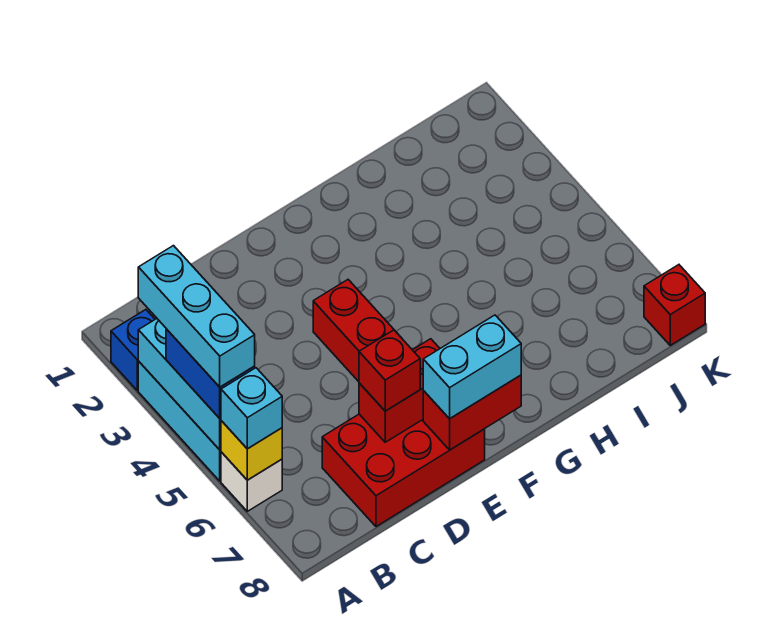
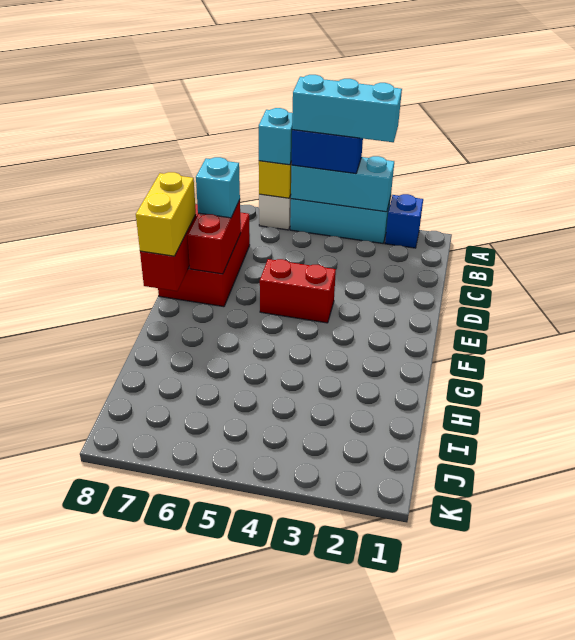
red 1x1 brick [359,330,420,411] -> cyan 1x1 brick [196,157,240,218]
cyan 1x2 brick [423,315,521,419] -> yellow 1x2 brick [136,172,196,256]
red 1x1 brick [644,265,705,345] -> none

